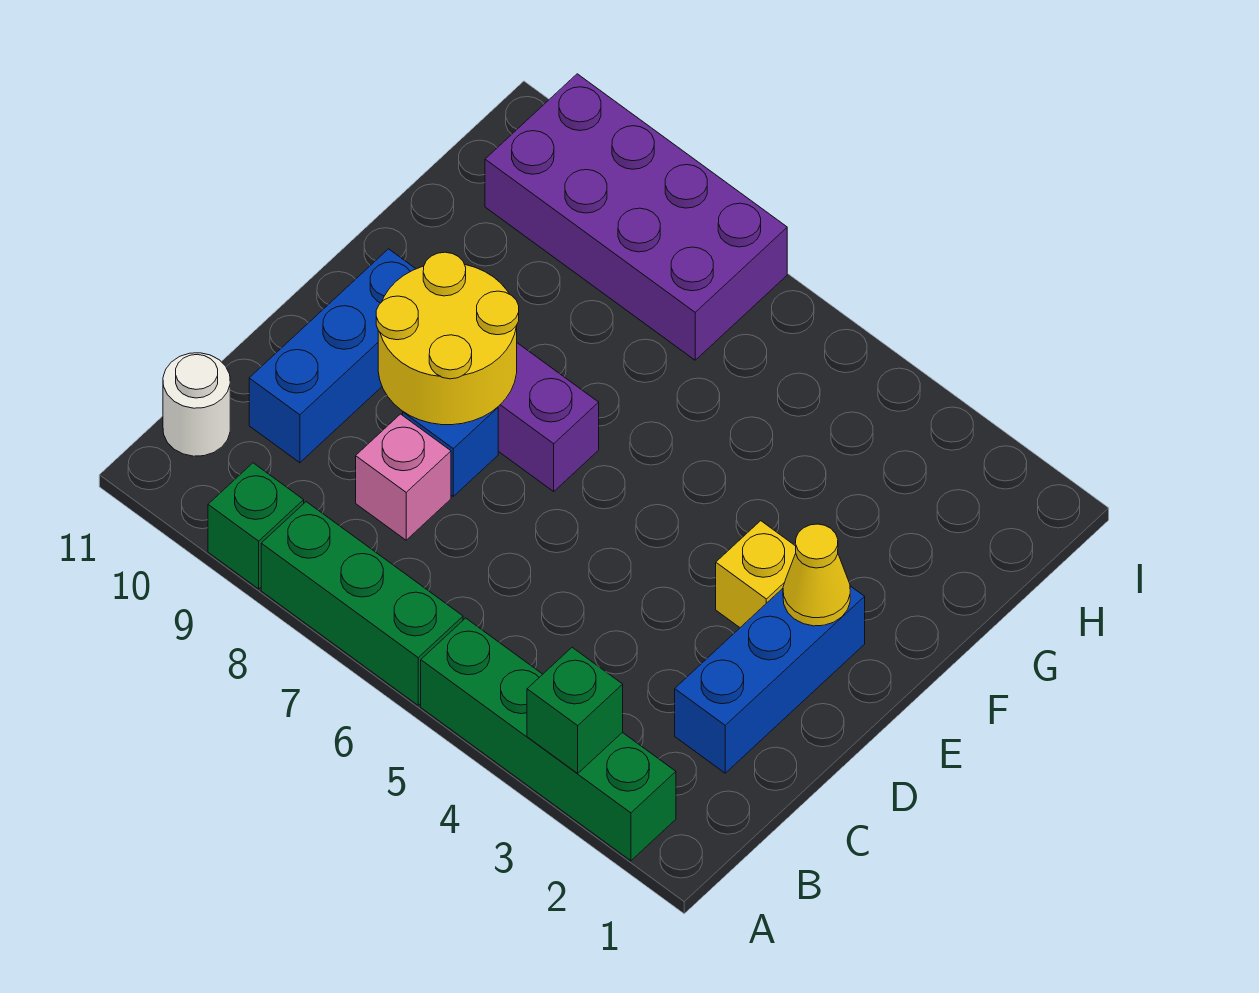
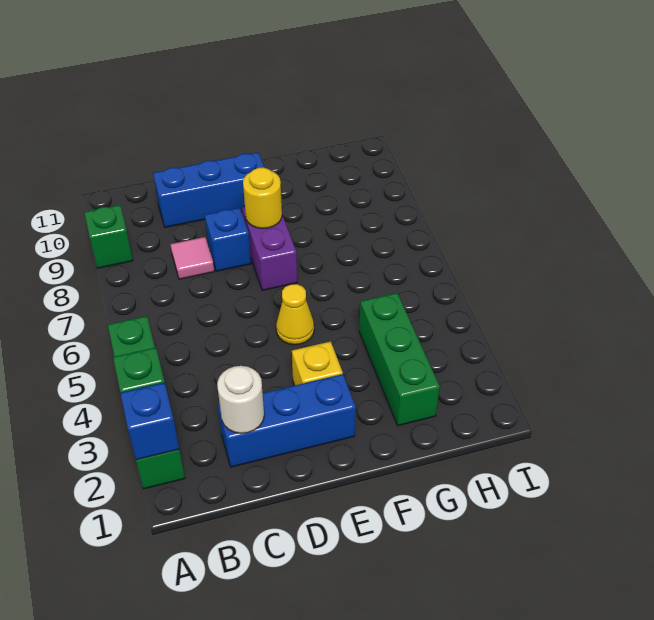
none -> blue 1x1 brick [121,383,179,460]
green 1x3 brick [261,502,463,705] -> green 1x3 brick moved to [359,293,440,426]
white 1x1 round brick [163,353,230,456] -> white 1x1 round brick moved to [217,366,264,433]
pink 1x1 brick [356,414,451,540] -> pink 1x1 tile [170,237,214,279]
yellow 2x2 round brick [376,252,519,425] -> yellow 1x1 round brick [243,168,282,229]
yellow 1x1 cone [783,524,850,626] -> yellow 1x1 cone moved to [276,284,314,345]
purple 2x4 brick [485,74,787,360] -> none

